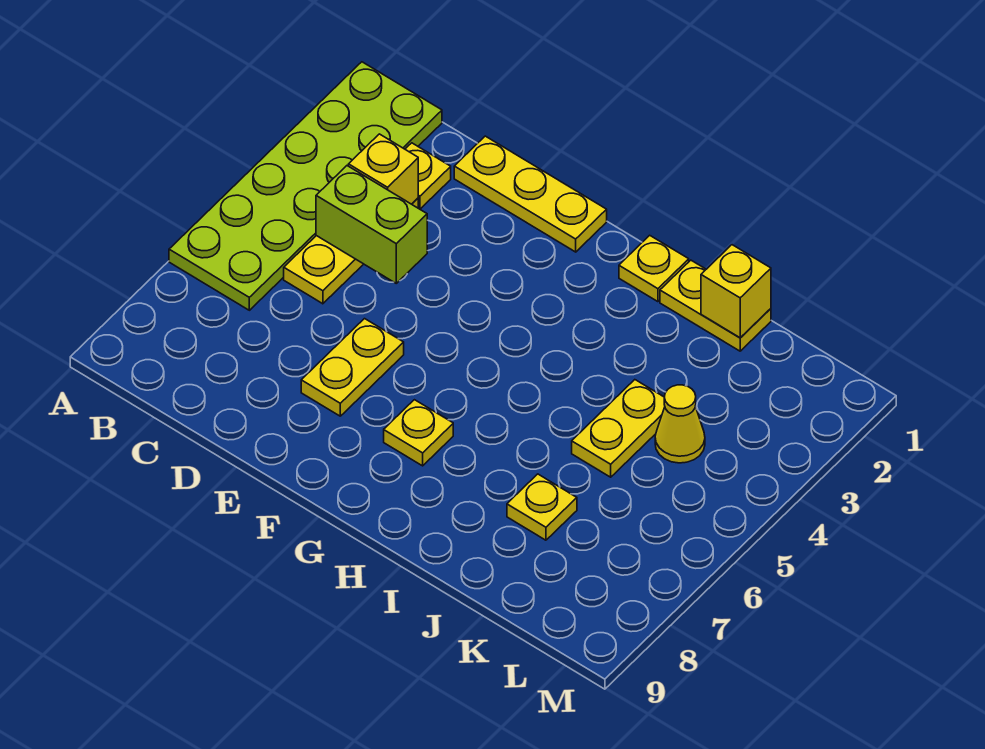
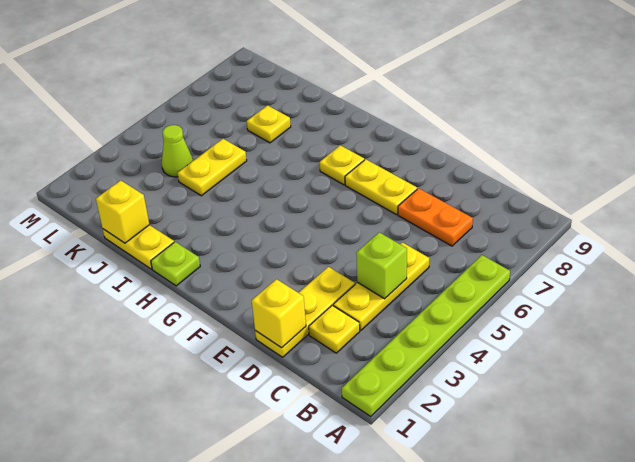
lime 2x6 plate [169,62,442,310] -> lime 1x6 plate [342,255,510,416]
yellow 1x1 brick [348,134,418,204] -> yellow 1x1 brick moved to [252,279,306,348]
lime 1x2 brick [316,166,427,283] -> lime 1x1 brick [356,232,407,299]
none -> orange 1x2 plate [398,188,473,246]
yellow 1x3 plate [454,136,607,252] -> yellow 1x3 plate turned to [255,267,355,357]
yellow 1x2 plate [301,319,404,416] -> yellow 1x2 plate turned to [345,159,417,215]
yellow 1x1 plate [619,235,689,302] -> lime 1x1 plate [151,242,200,286]
yellow 1x1 cone [655,385,705,463] -> lime 1x1 cone [162,125,193,177]

